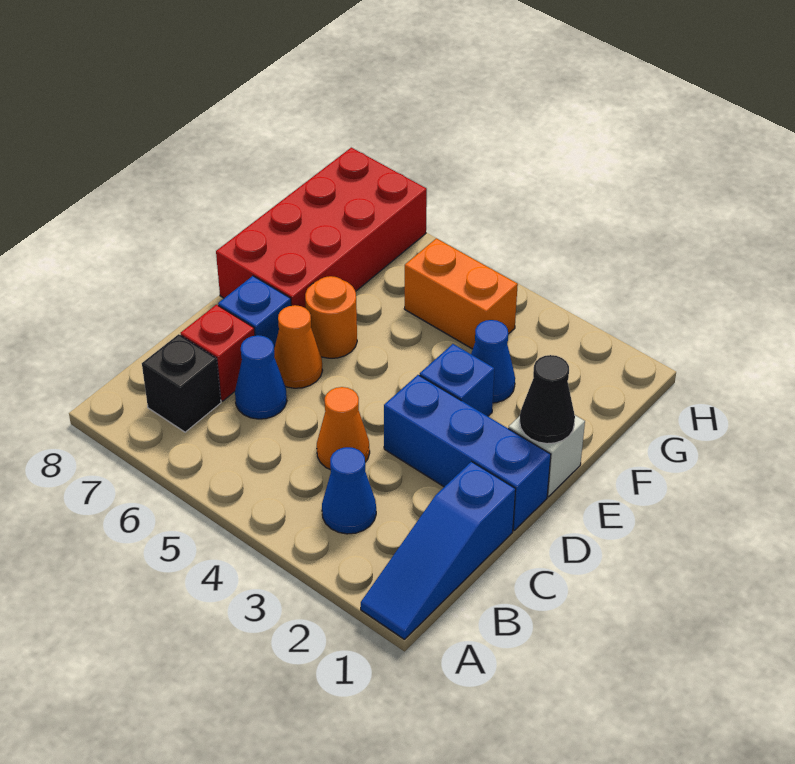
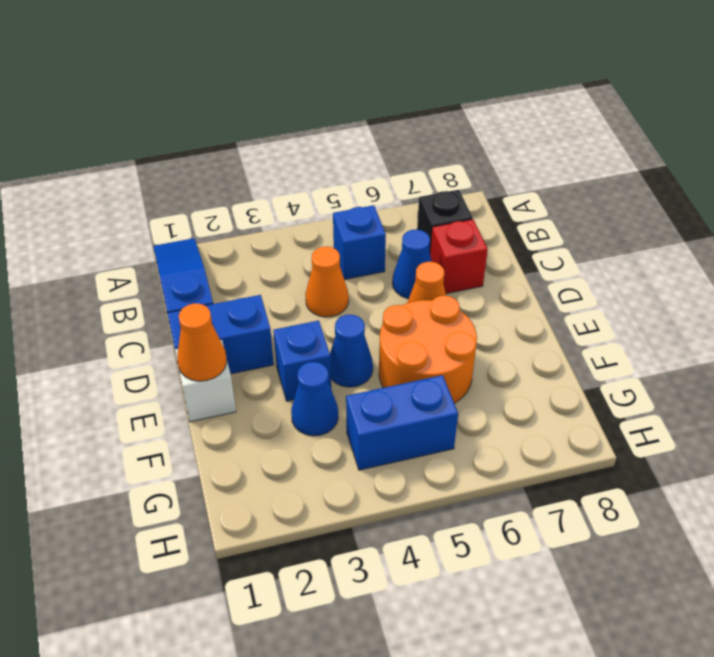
blue 1x1 cone [322,447,376,534] -> blue 1x1 cone moved to [330,315,373,387]
blue 1x3 brick [384,375,551,530] -> blue 1x2 brick [167,295,274,374]
blue 1x1 brick [218,276,291,348] -> blue 1x1 brick moved to [333,205,386,280]
black 1x1 cone [520,355,575,444] -> orange 1x1 cone [177,303,227,381]
orange 1x1 round brick [305,276,357,358] -> orange 2x2 round brick [379,296,477,403]
red 2x4 brick [216,148,427,308] -> none
orange 1x2 brick [404,238,518,349] -> blue 1x2 brick [346,375,458,470]

